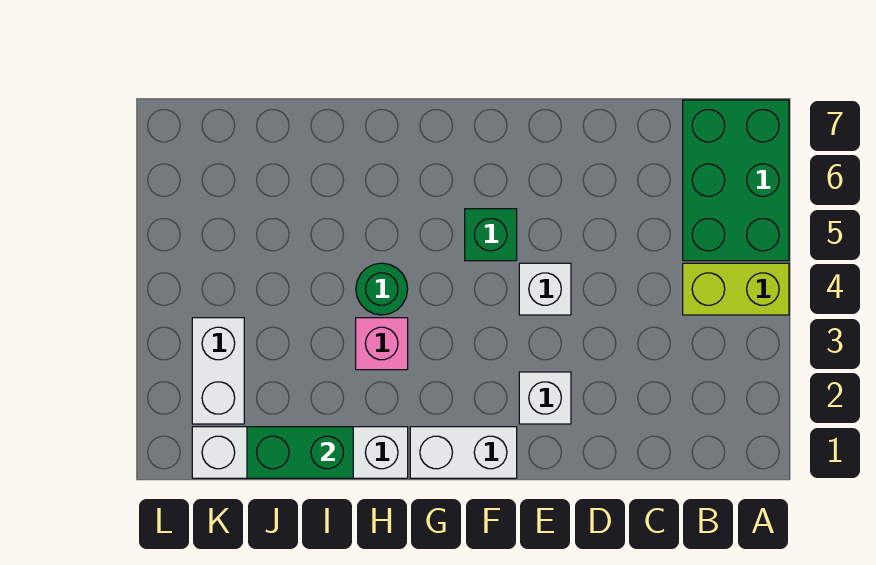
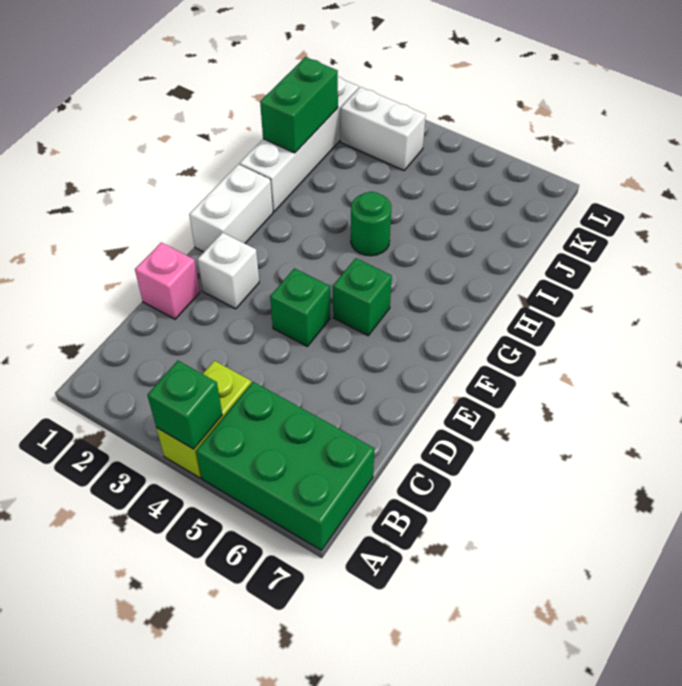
none -> green 1x1 brick [147,361,222,449]
white 1x1 brick [519,263,571,315] -> green 1x1 brick [270,268,330,346]
pink 1x1 brick [356,318,408,370] -> pink 1x1 brick moved to [135,242,200,319]

